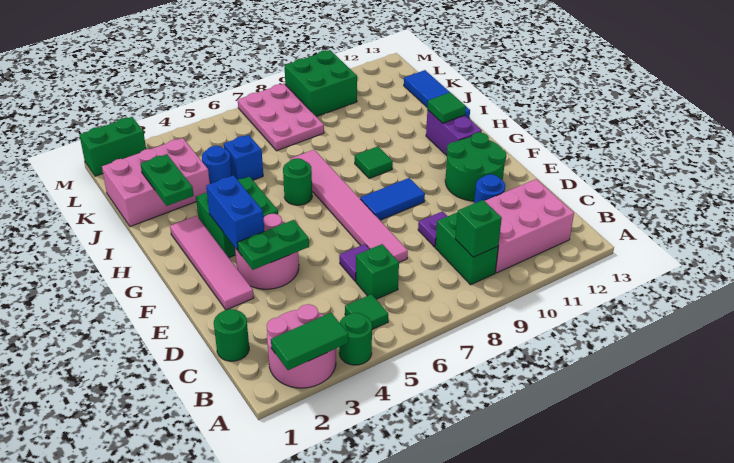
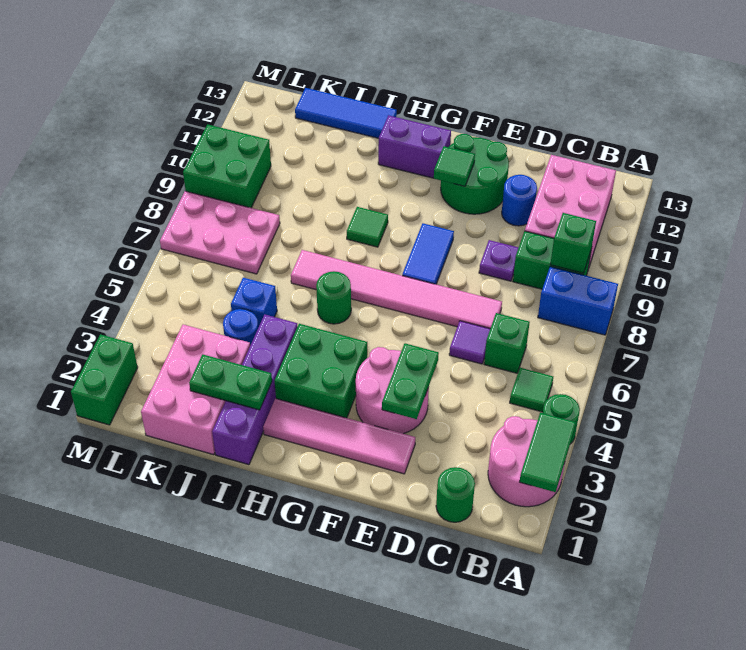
blue 1x2 brick [206,175,264,250] -> blue 1x2 brick moved to [538,267,618,335]
green 1x1 tile [428,92,466,123] -> green 1x1 tile moved to [434,146,475,186]
none -> purple 1x4 brick [212,315,298,465]

